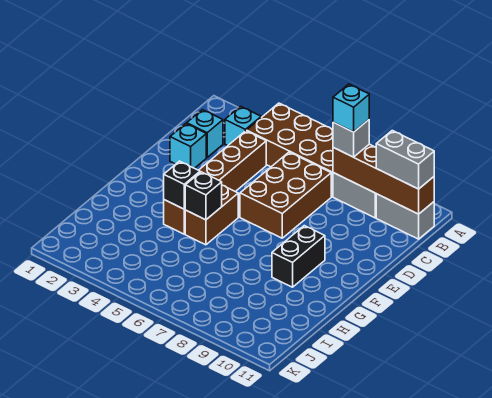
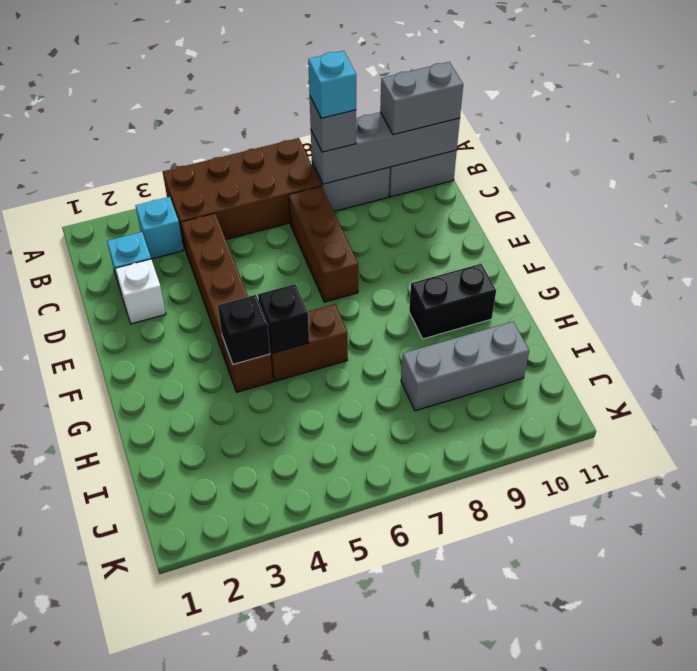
brown 1x4 brick [333,144,434,214] -> grey 1x4 brick [311,112,460,184]
brown 2x3 brick [240,152,331,238] -> brown 1x3 brick [289,186,358,302]
cyan 1x1 brick [170,124,206,168] -> white 1x1 brick [115,259,166,324]
brown 1x2 brick [185,185,238,245] -> brown 1x2 brick turned to [270,304,348,381]
black 1x2 brick [272,226,325,287] -> black 1x2 brick turned to [409,264,496,339]
none -> grey 1x3 brick [401,322,529,411]

